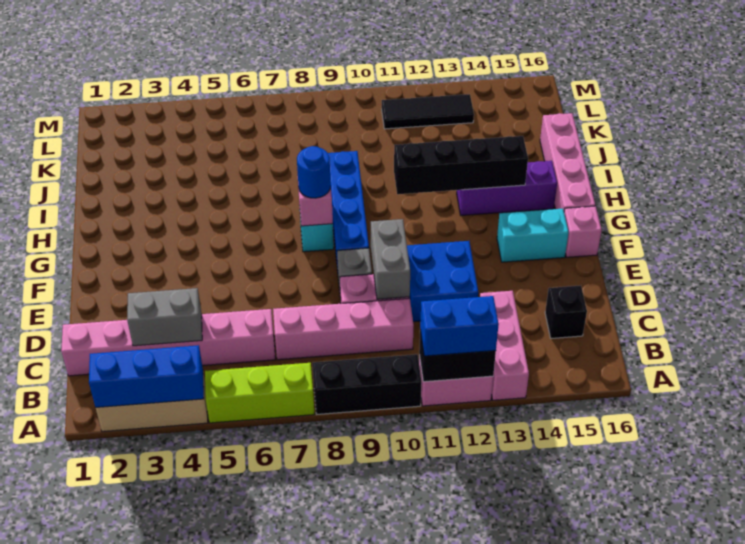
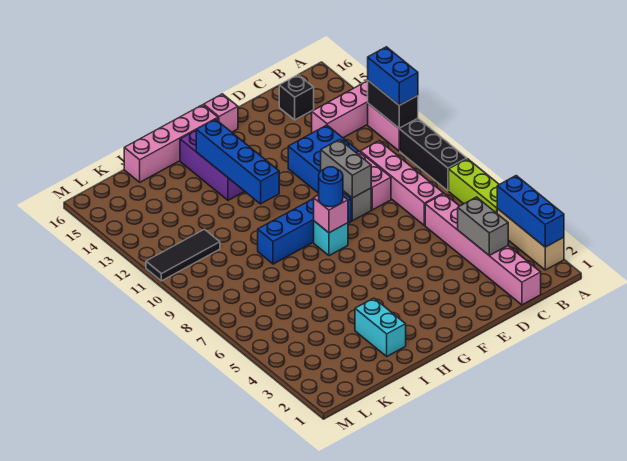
grey 1x2 brick [371,219,410,299] -> grey 1x2 brick turned to [321,140,371,198]
cyan 1x2 brick [497,209,569,262] -> cyan 1x2 brick moved to [355,298,406,356]
black 1x4 brick [394,136,528,194] -> blue 1x4 brick [196,119,279,204]
black 1x3 tile [382,94,474,129] -> black 1x3 tile turned to [146,229,220,281]

